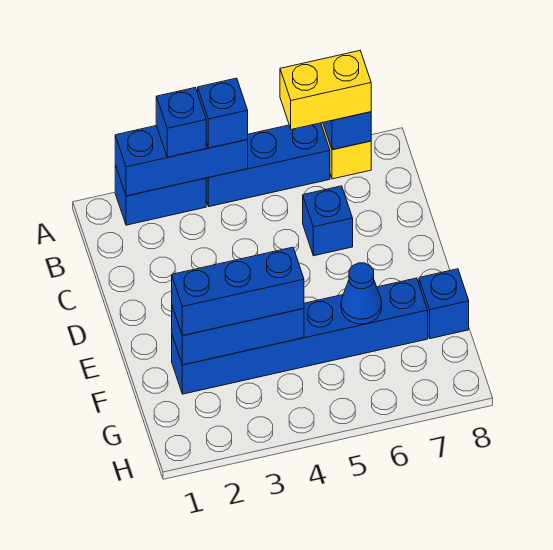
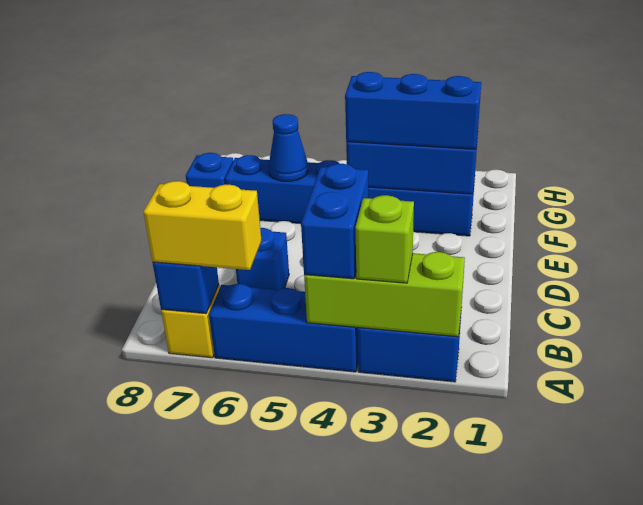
blue 1x3 brick [115,126,248,196] -> lime 1x3 brick [304,252,465,337]
blue 1x1 brick [156,88,206,157] -> lime 1x1 brick [355,195,414,283]
blue 1x1 brick [198,78,248,148] -> blue 1x2 brick [301,164,368,279]

